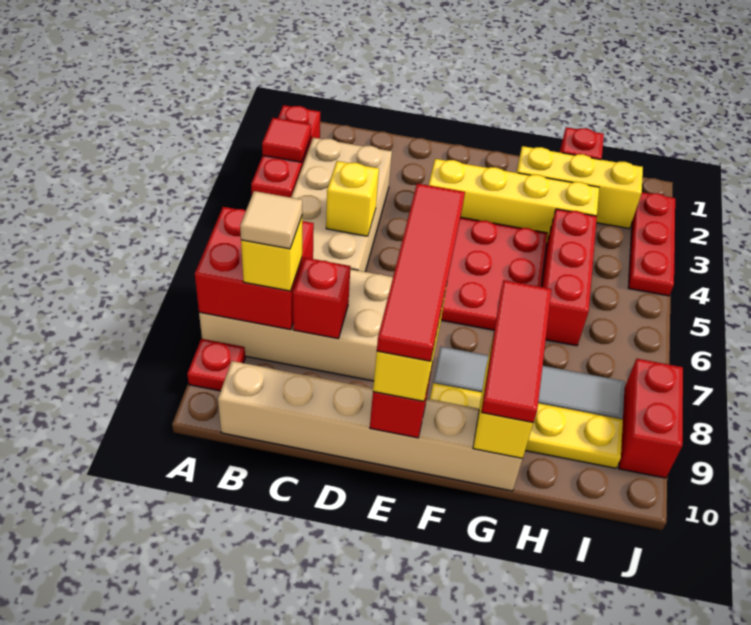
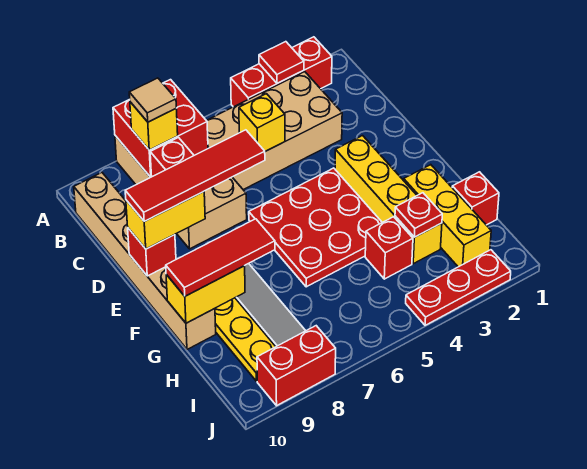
red 1x1 plate [187,339,245,391] -> red 1x1 plate moved to [395,193,442,237]
red 1x3 brick [541,209,597,346] -> red 1x1 brick [365,217,413,279]

